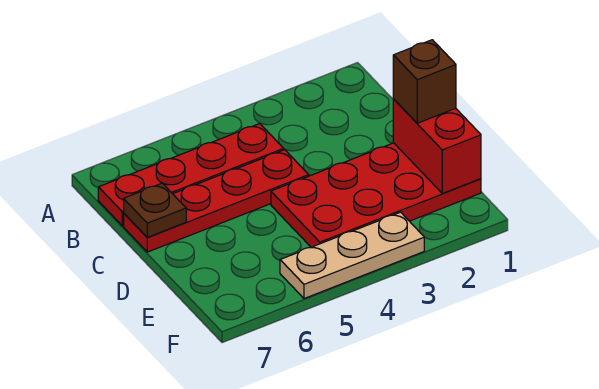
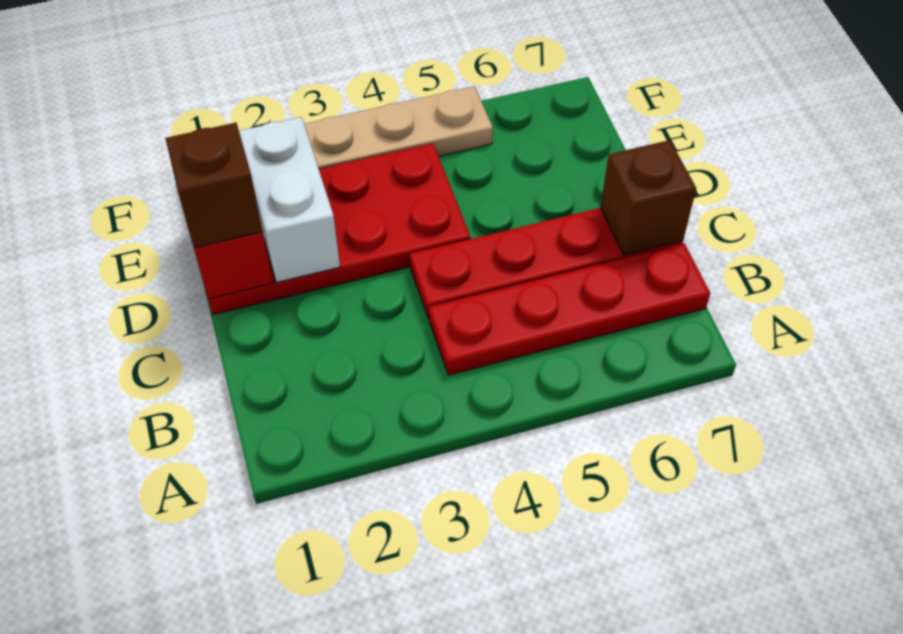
brown 1x1 plate [124,183,186,237] -> brown 1x1 brick [601,140,696,255]
none -> white 1x2 brick [239,117,340,282]

